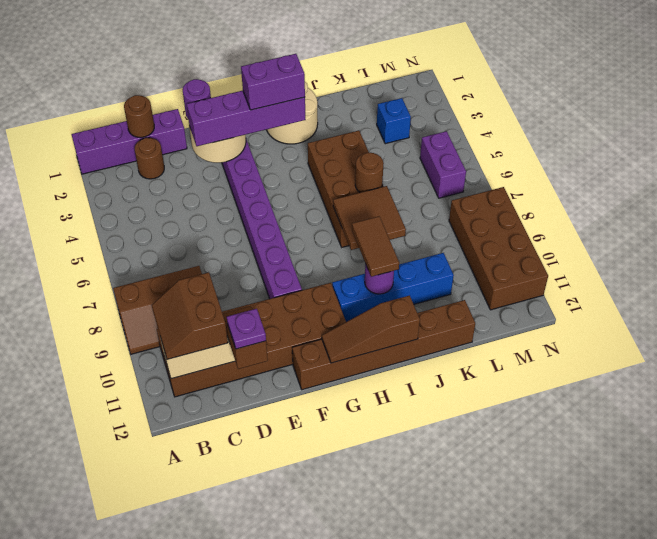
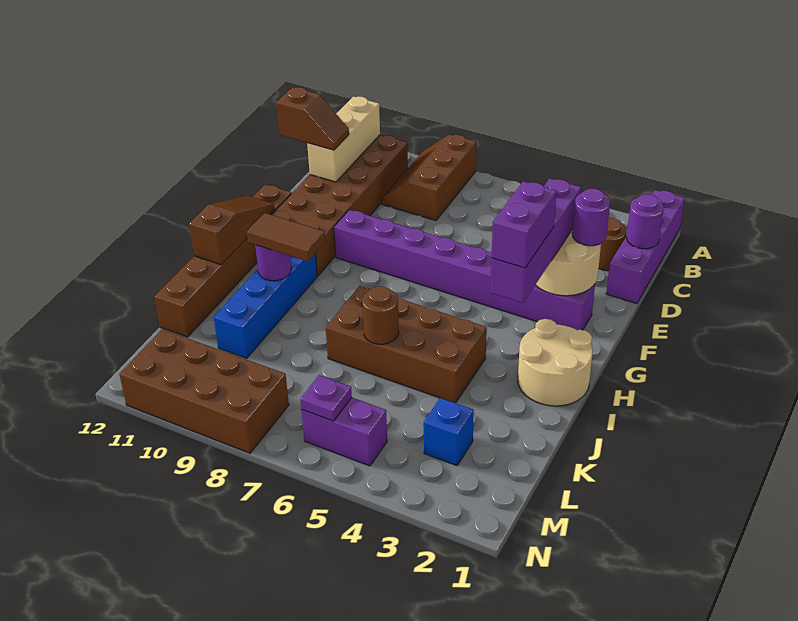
brown 2x2 slope [152,272,228,359] -> none
brown 1x1 round brick [124,95,154,138] -> purple 1x1 round brick [627,194,664,249]
purple 1x1 plate [227,309,266,349] -> purple 1x1 plate moved to [300,375,352,421]
brown 2x2 tile [333,186,406,250] -> none

